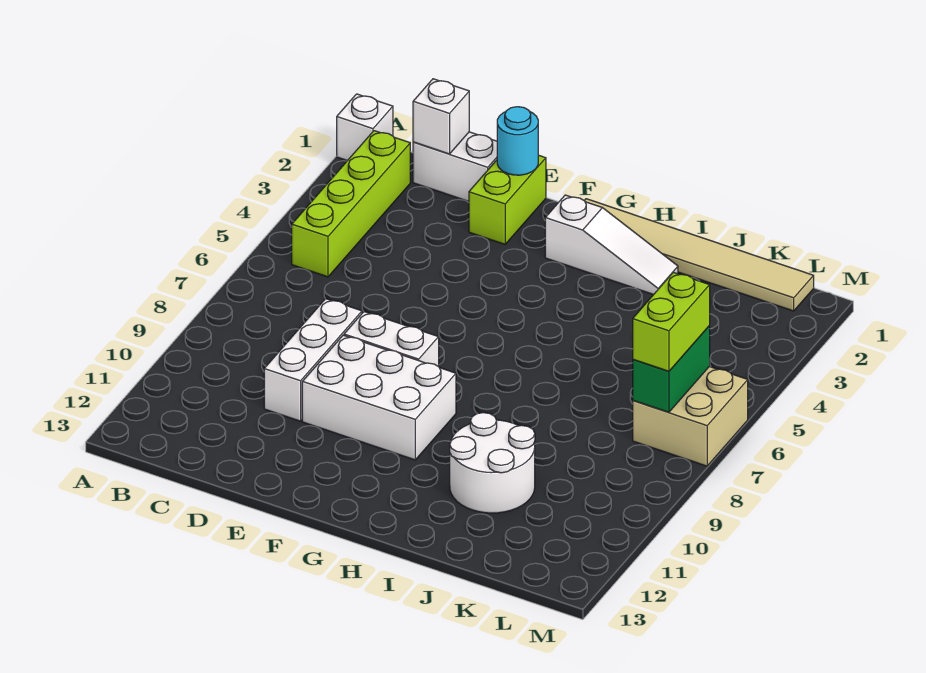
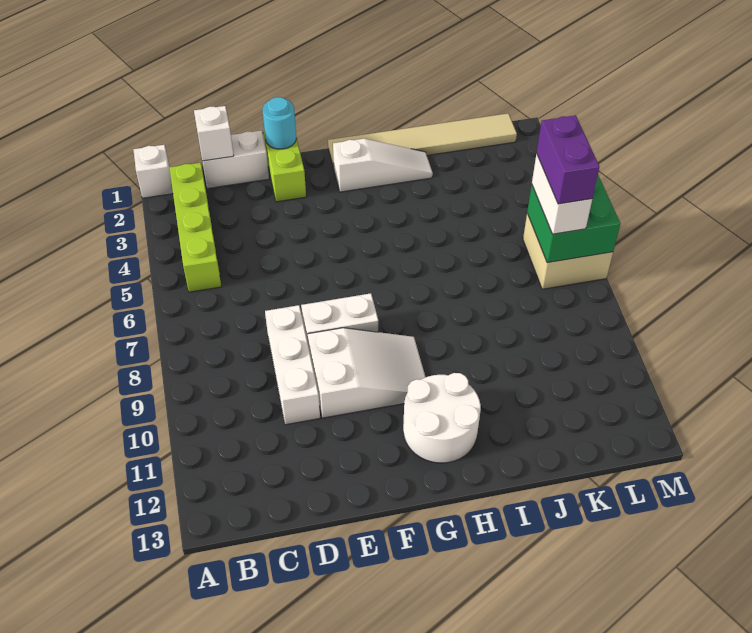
white 2x3 brick [302,335,456,460] -> white 2x3 slope [307,328,426,418]
white 2x2 round brick [450,413,535,513] -> white 2x2 round brick moved to [403,373,481,463]
green 1x2 brick [633,326,710,412] -> green 2x2 brick [527,175,620,263]
lime 1x2 brick [633,272,710,371] -> white 1x2 brick [532,153,592,234]
none -> purple 1x2 brick [537,115,599,204]

